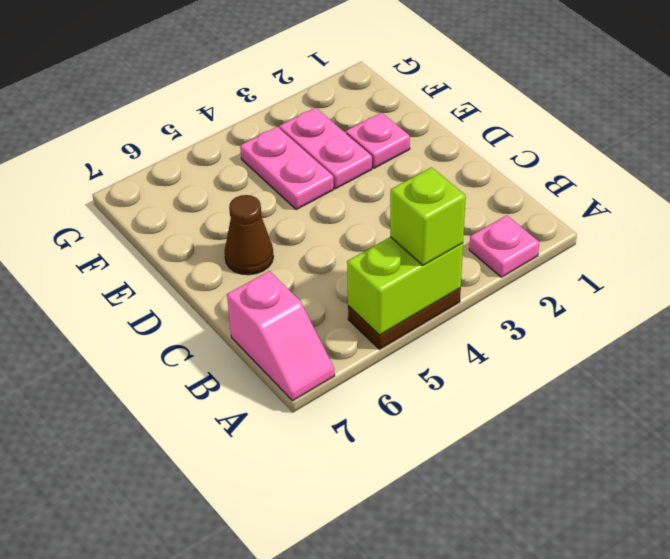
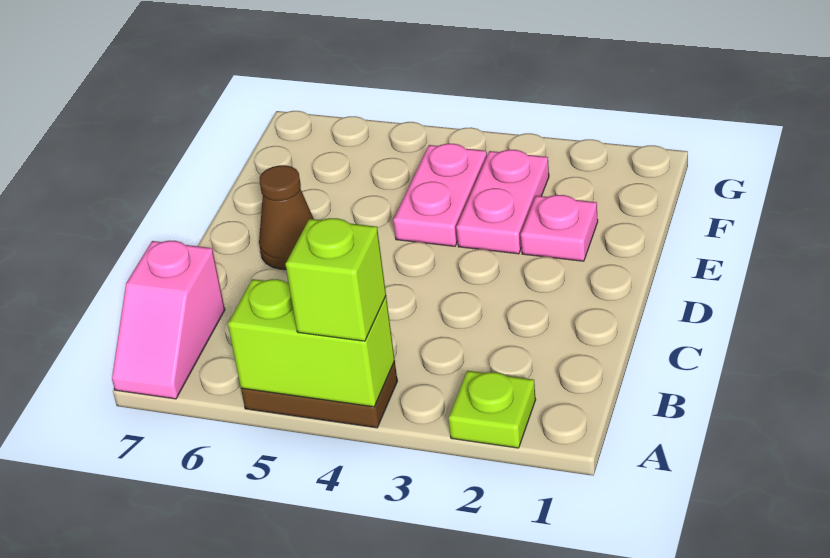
pink 1x1 plate [469,215,539,277] -> lime 1x1 plate [449,371,536,448]

